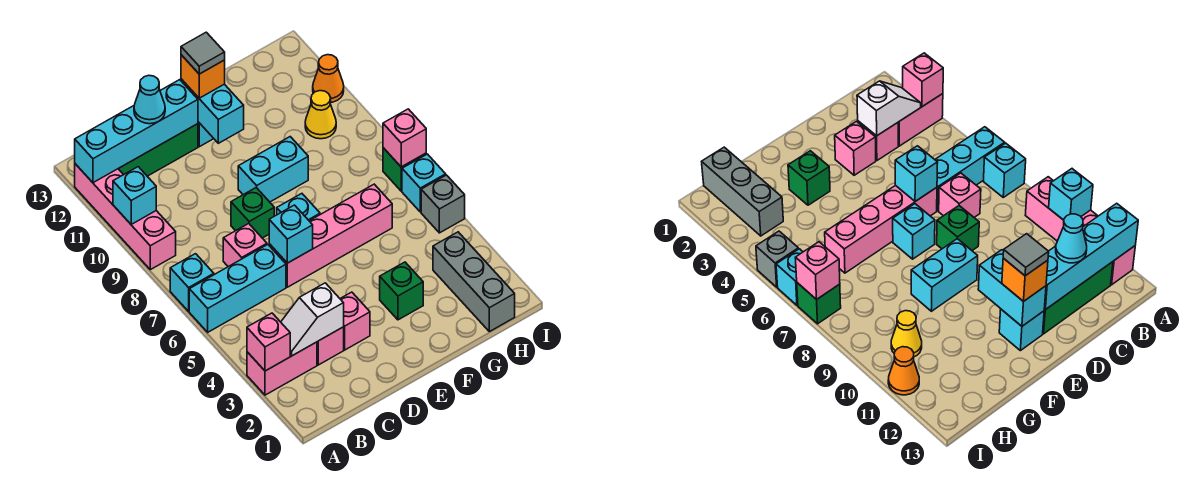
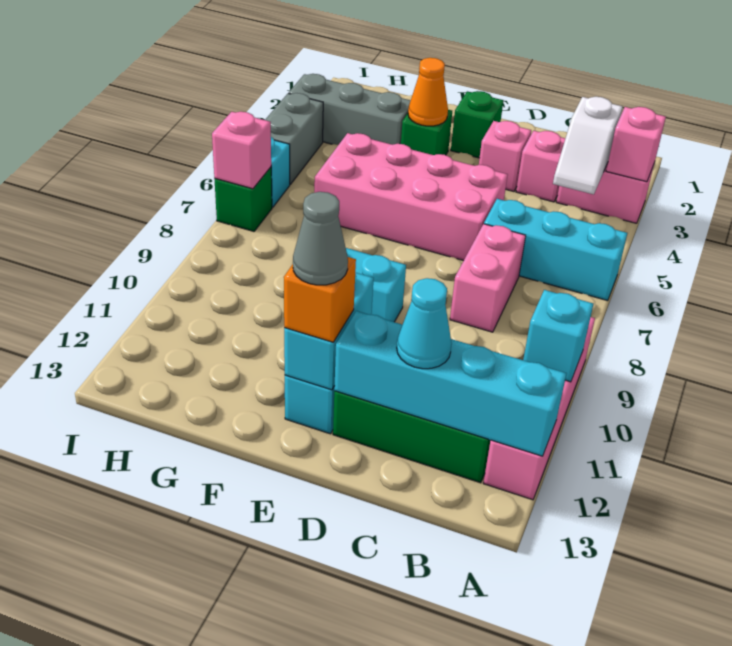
cyan 1x1 brick [170,254,214,311] -> none
white 1x2 slope [281,283,344,356] -> white 1x2 slope turned to [553,97,622,194]
pink 1x1 brick [223,224,267,267] -> pink 1x2 brick [450,224,526,332]
pink 1x4 brick [269,184,392,287] -> pink 2x4 brick [314,133,508,261]
cyan 1x1 brick [269,205,313,263] -> none
green 1x1 brick [231,188,274,238] -> green 1x1 brick moved to [451,91,503,158]
cyan 1x1 brick [277,194,320,221] -> none
grey 1x1 tile [181,32,225,74] -> grey 1x1 cone [293,192,348,285]
grey 1x3 brick [433,232,515,332] -> grey 1x3 brick turned to [289,74,411,145]
yellow 1x1 cone [305,91,336,139] -> none
grey 1x1 brick [421,175,465,233] -> grey 1x2 brick [265,93,323,185]
orange 1x1 cone [313,55,344,103] -> orange 1x1 cone moved to [408,58,448,126]

